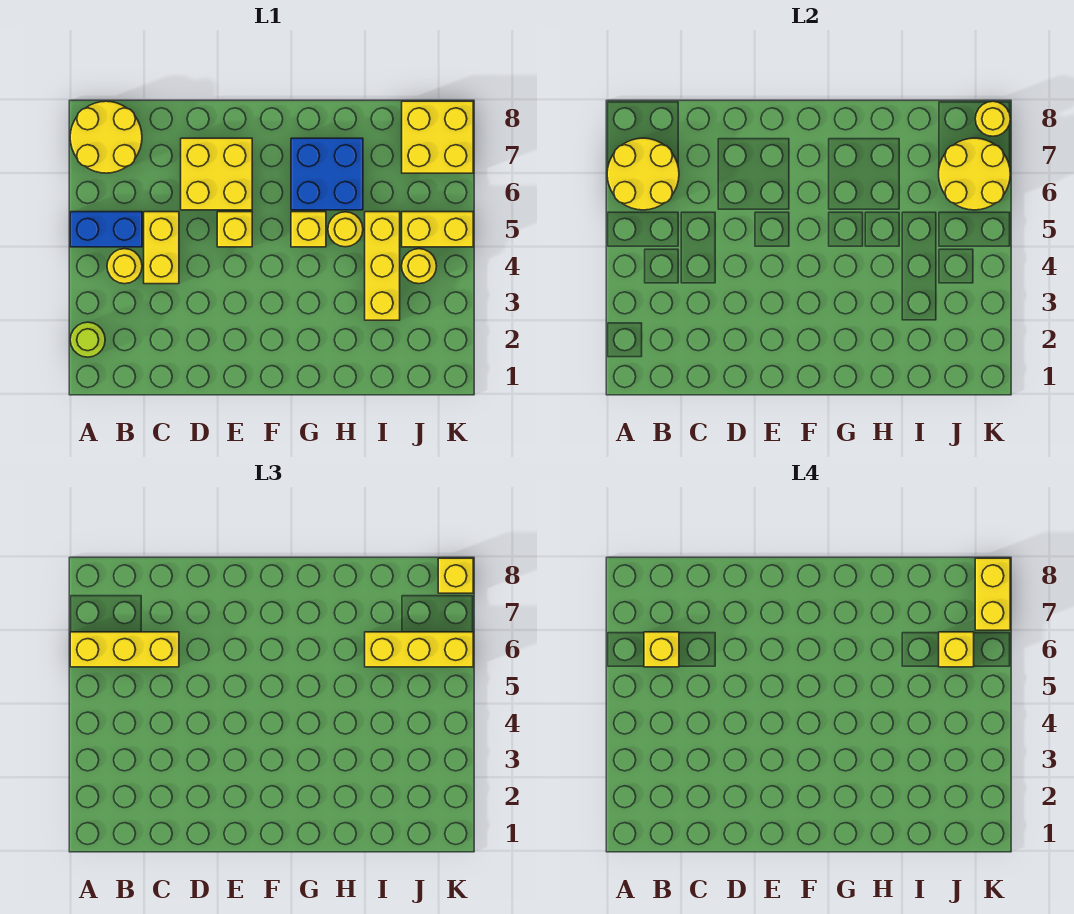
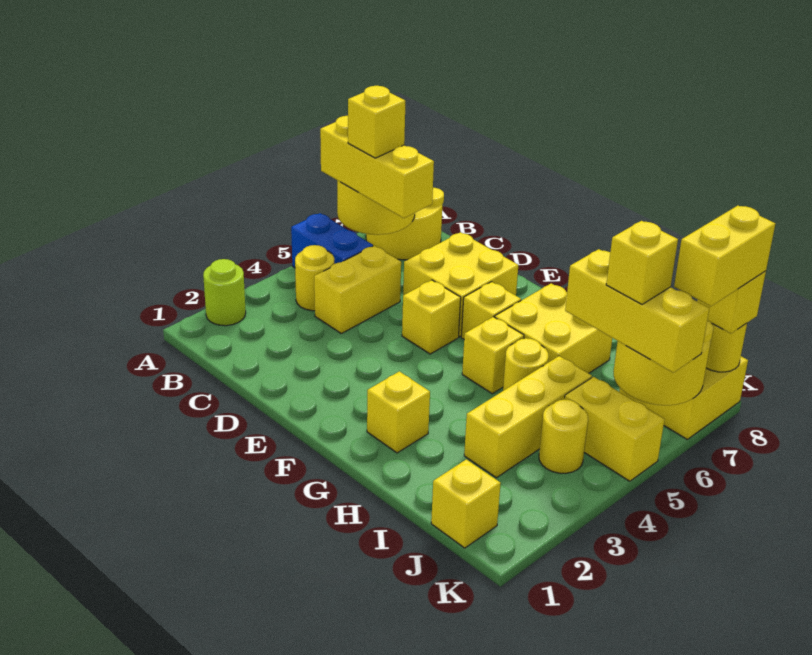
none -> yellow 1x1 brick [461,282,521,339]
none -> yellow 1x1 brick [367,371,430,453]
blue 2x2 brick [291,138,363,210] -> yellow 2x2 brick [495,283,612,373]
none -> yellow 1x1 brick [431,459,501,548]

